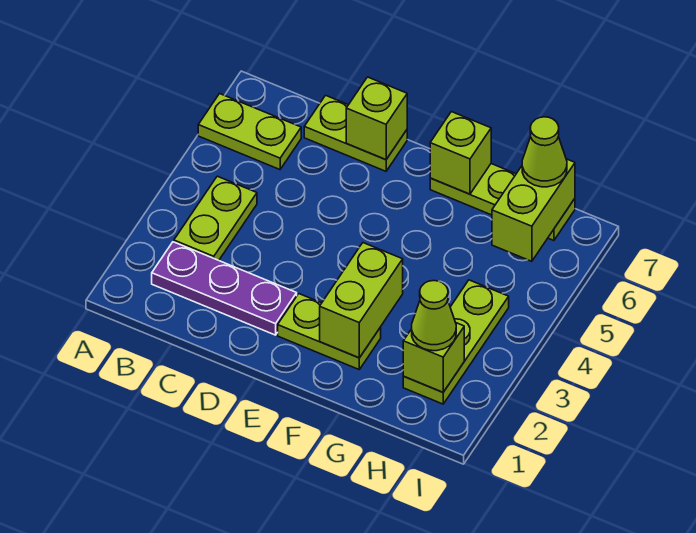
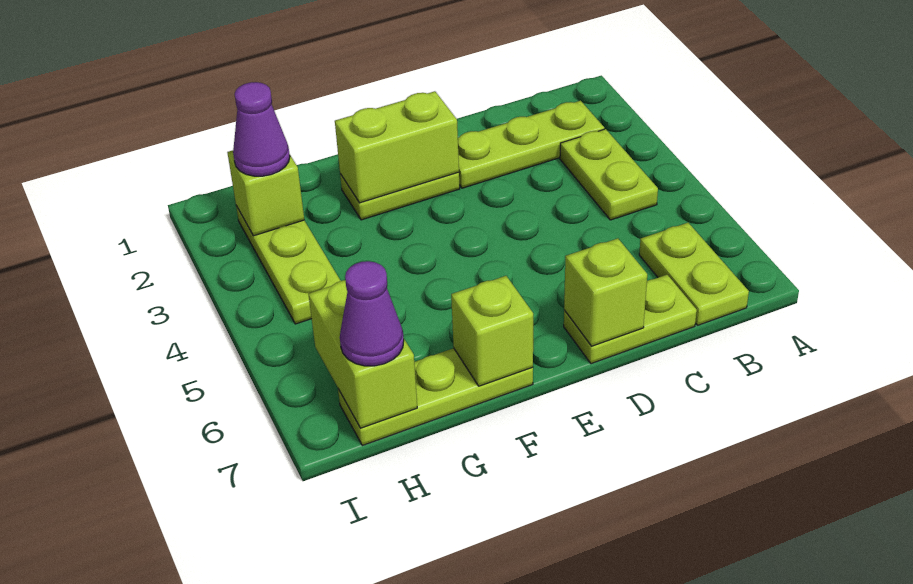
lime 1x2 plate [198,94,301,170] -> lime 1x2 plate turned to [639,223,749,325]
purple 1x3 plate [152,242,297,335] -> lime 1x3 plate [458,101,604,188]
lime 1x2 brick [320,243,403,358] -> lime 1x2 brick turned to [335,91,459,203]
lime 1x1 cone [412,281,456,351] -> purple 1x1 cone [233,82,290,176]
lime 1x1 cone [522,117,567,187] -> purple 1x1 cone [340,261,404,366]

